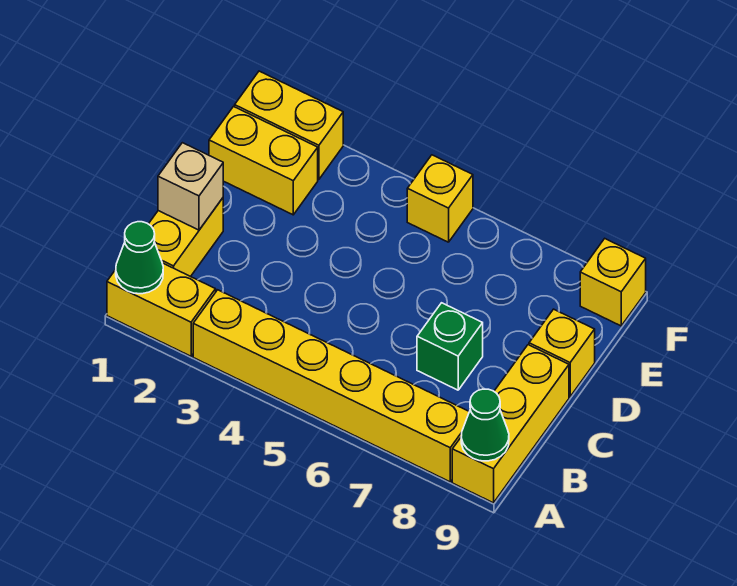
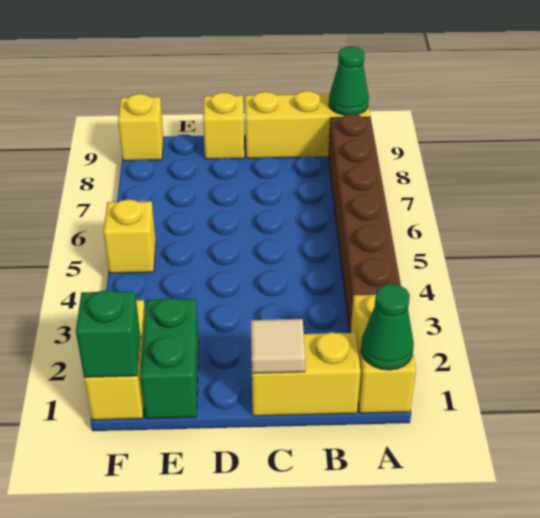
yellow 1x6 brick [193,290,469,482] -> brown 1x6 brick [328,114,401,333]
tan 1x1 brick [158,143,223,230] -> tan 1x1 tile [251,319,306,373]
green 1x1 brick [417,303,483,390] -> green 1x1 brick moved to [76,290,141,377]
yellow 1x2 brick [209,107,318,215] -> green 1x2 brick [140,298,199,419]

